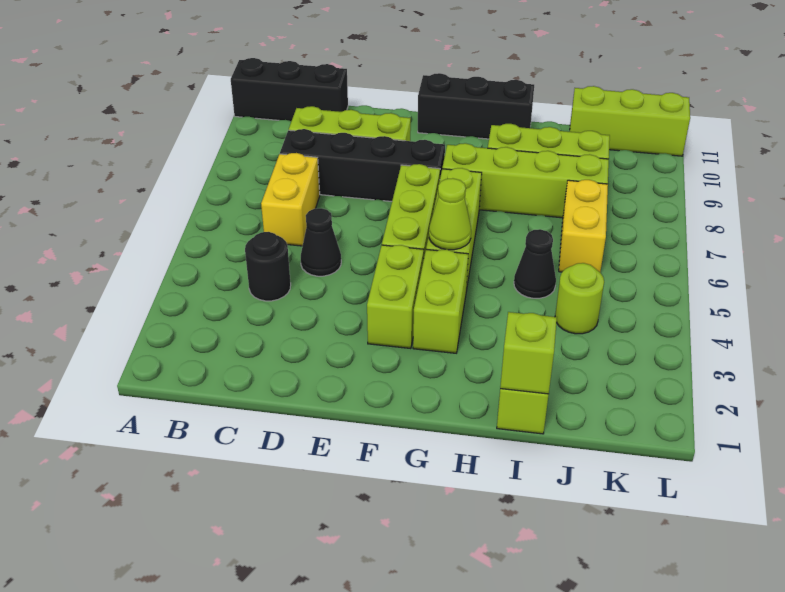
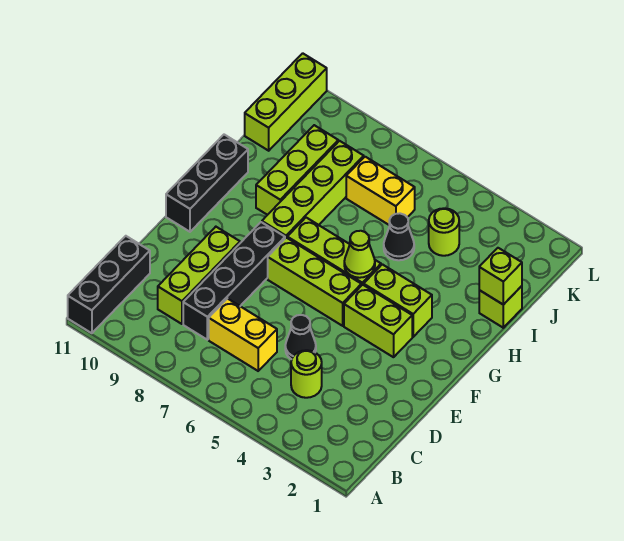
black 1x1 round brick [245,232,291,301] -> lime 1x1 round brick [291,350,322,398]

